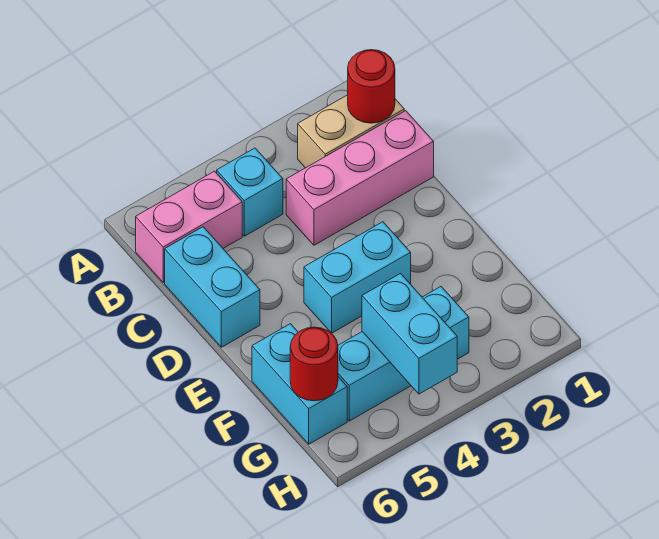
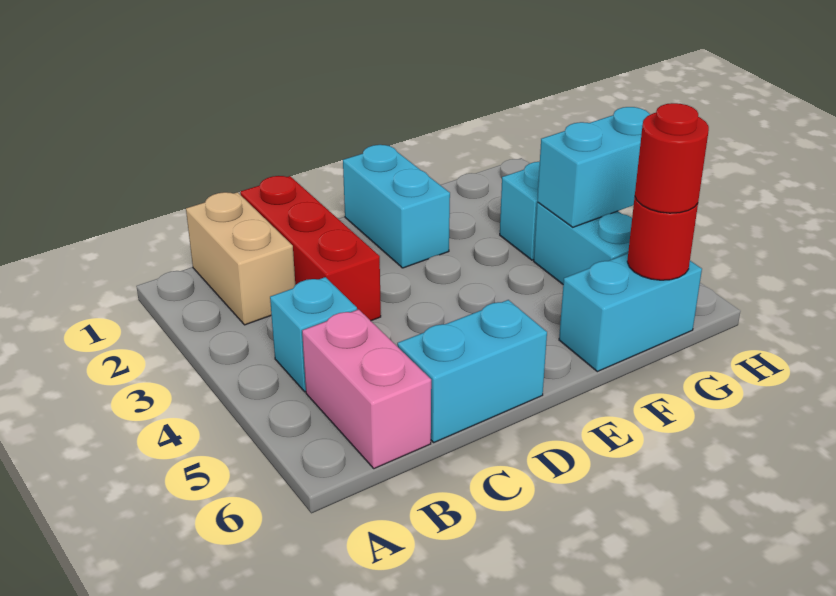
red 1x1 round brick [348,50,395,123] -> red 1x1 round brick moved to [635,103,709,213]
pink 1x3 brick [286,111,434,245] -> red 1x3 brick [240,176,381,321]
cyan 1x2 brick [304,222,411,333] -> cyan 1x2 brick moved to [343,145,450,268]

